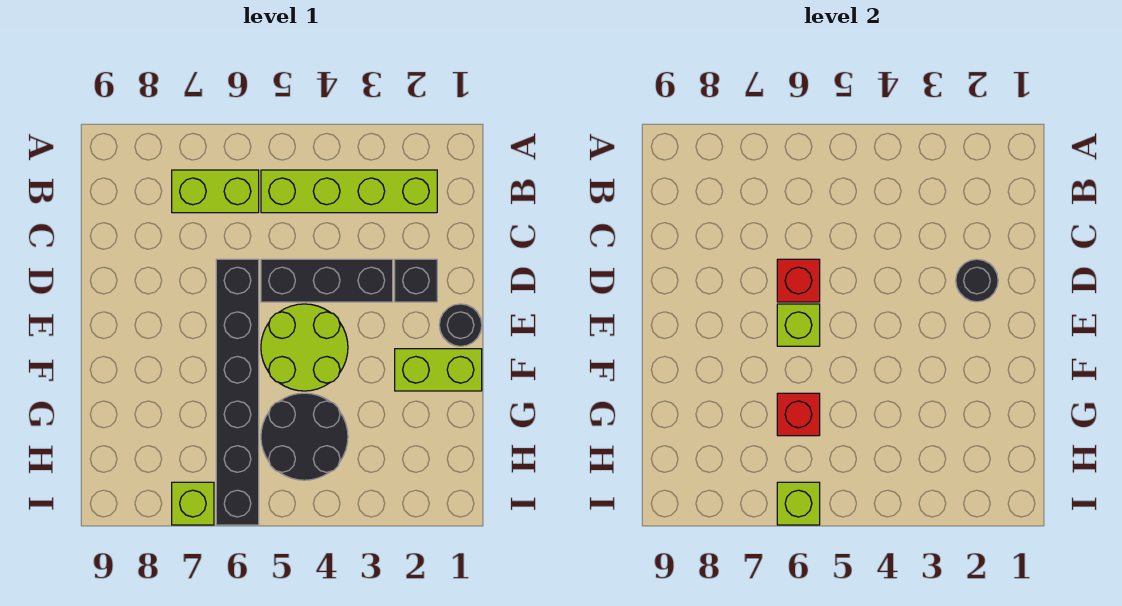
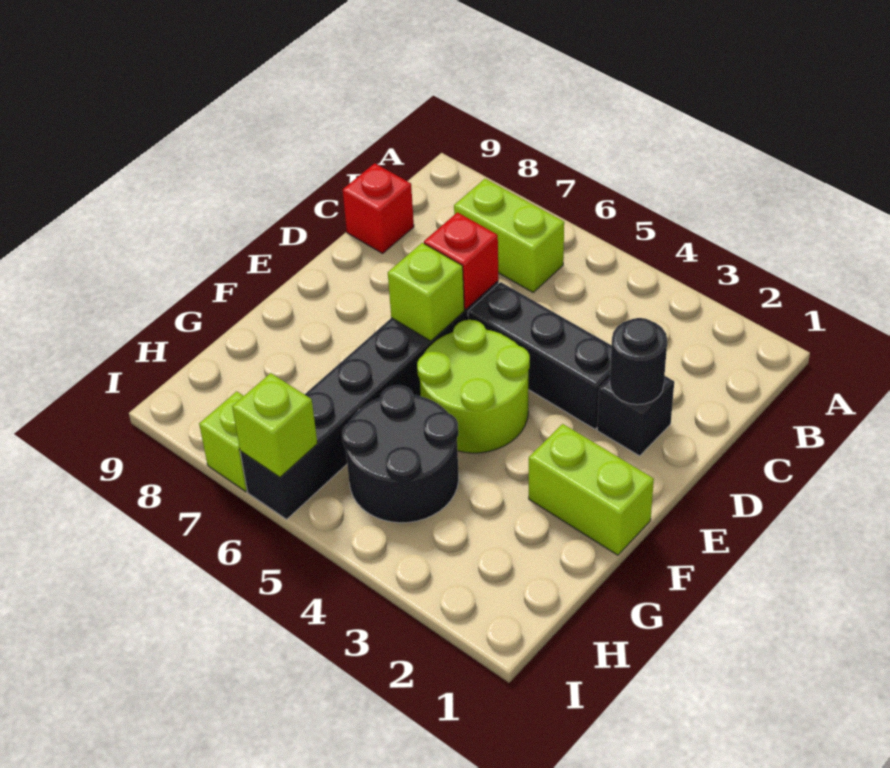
lime 1x4 brick [261,170,437,213] -> none
black 1x1 round brick [439,304,482,346] -> none
red 1x1 brick [777,393,820,436] -> red 1x1 brick moved to [343,163,414,253]

